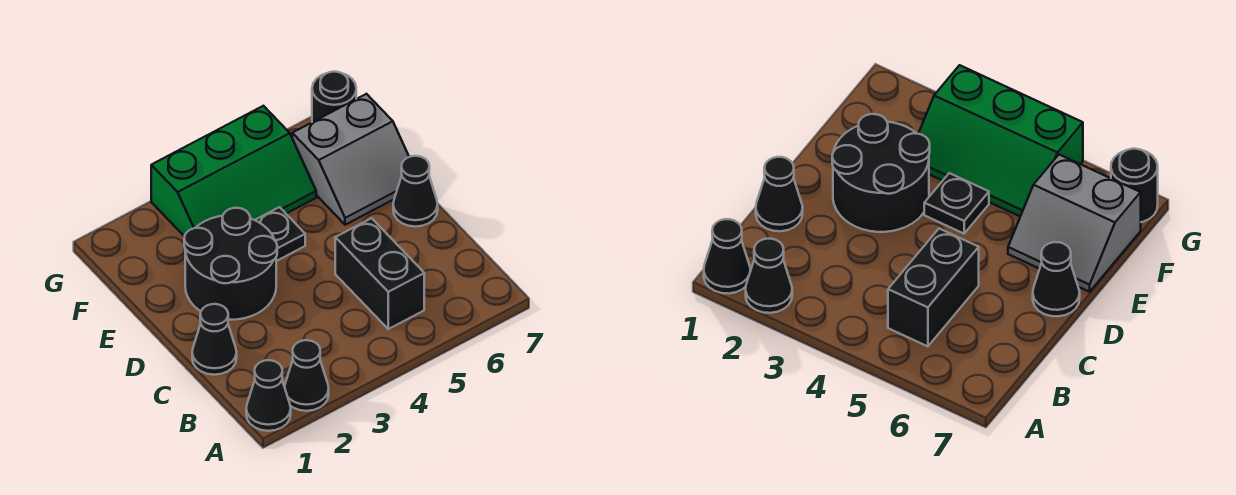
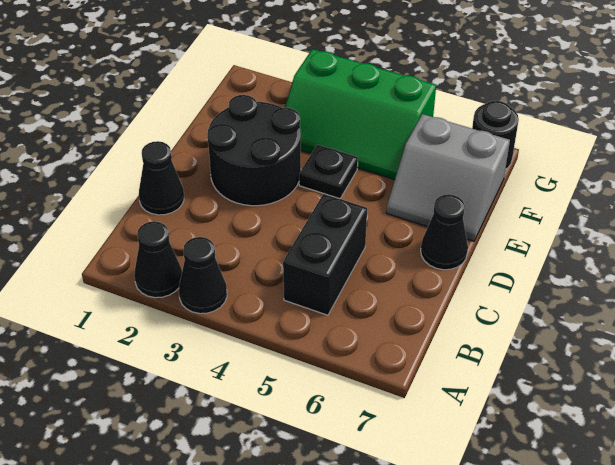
black 1x1 cone [246,360,291,431] -> black 1x1 cone moved to [179,237,227,314]

